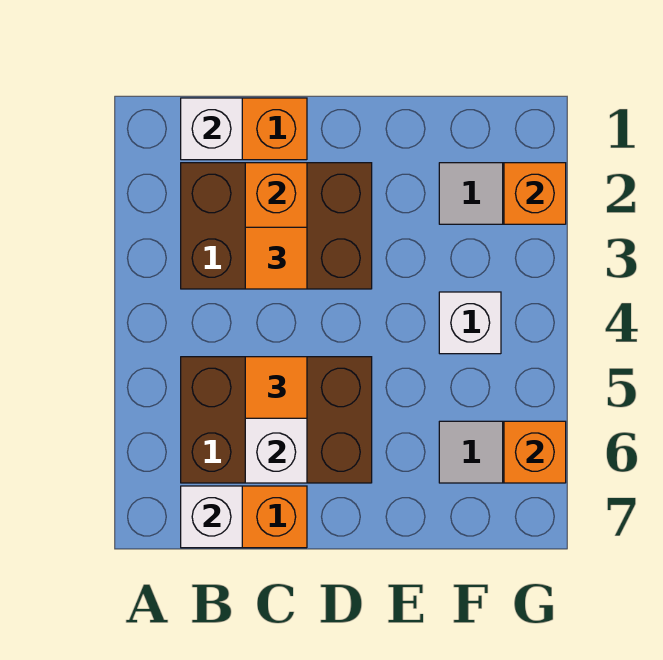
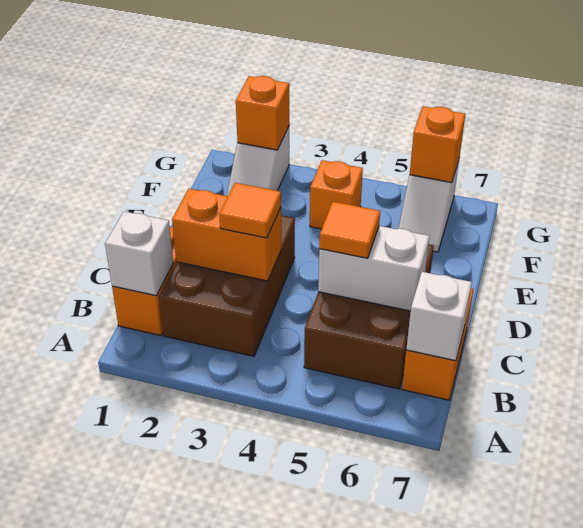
white 1x1 brick [439,292,501,354] -> orange 1x1 brick [310,160,363,229]

